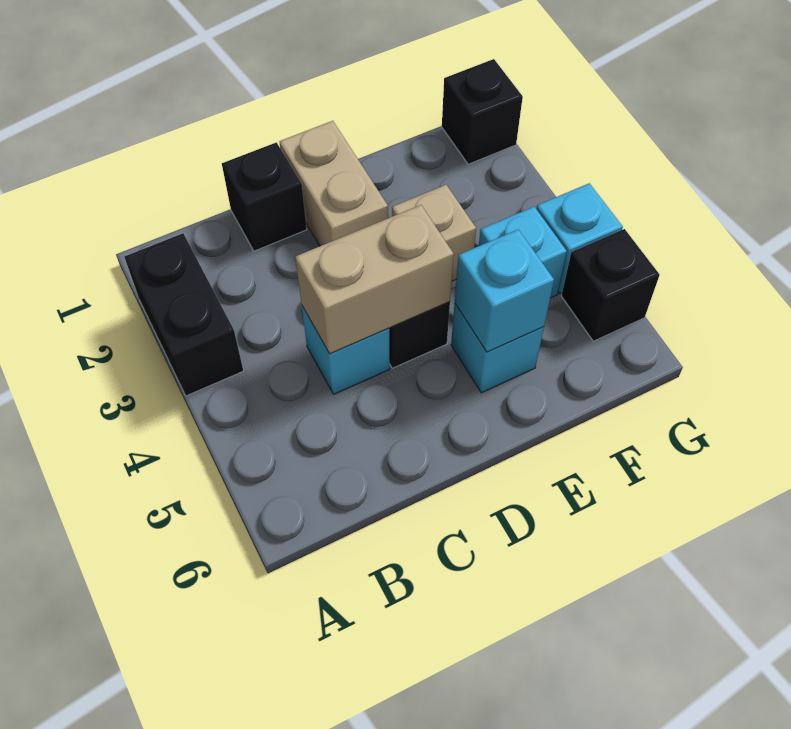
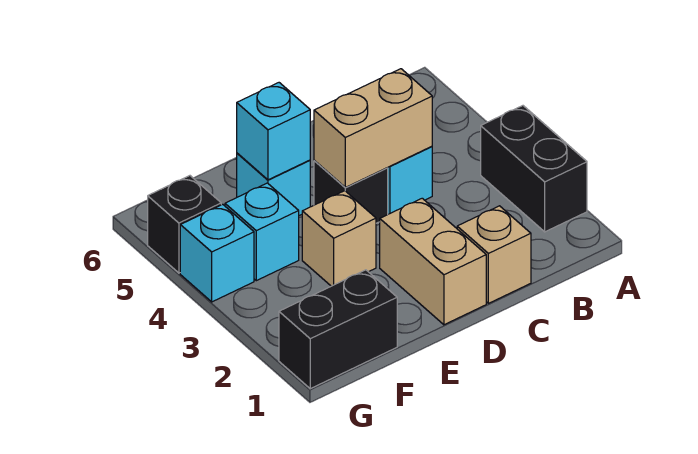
black 1x1 brick [222,142,307,251] -> tan 1x1 brick [457,206,531,303]
black 1x1 brick [442,59,523,164] -> black 1x2 brick [279,270,397,389]

